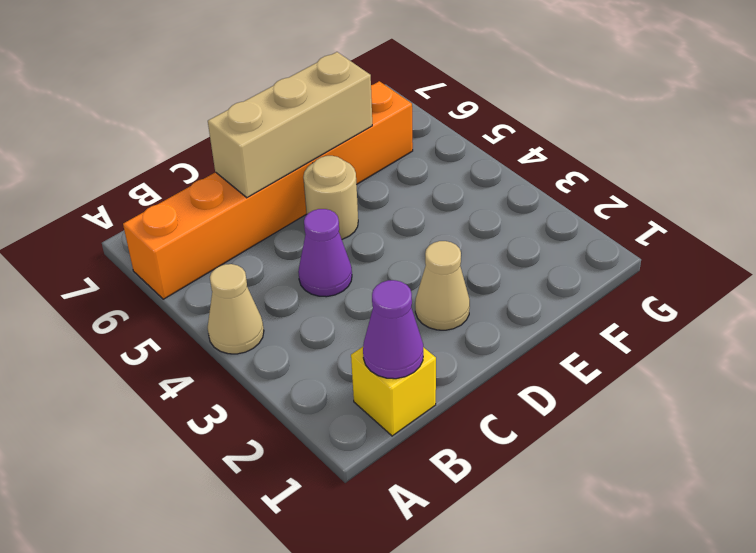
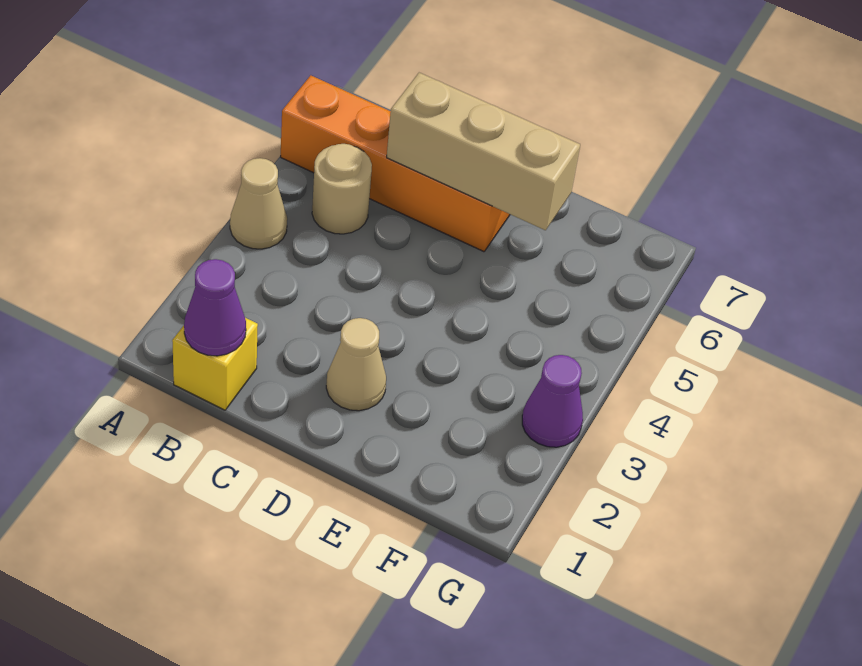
orange 1x6 brick [123,81,413,299] -> orange 1x4 brick [281,75,510,252]
purple 1x1 cone [298,209,352,297] -> purple 1x1 cone moved to [522,355,583,447]
tan 1x1 round brick [303,156,358,239] -> tan 1x1 round brick moved to [312,144,372,234]

